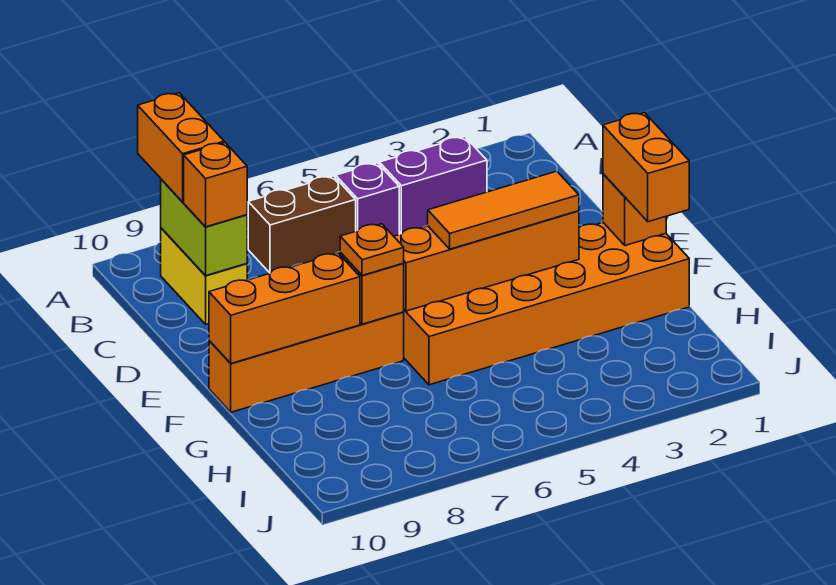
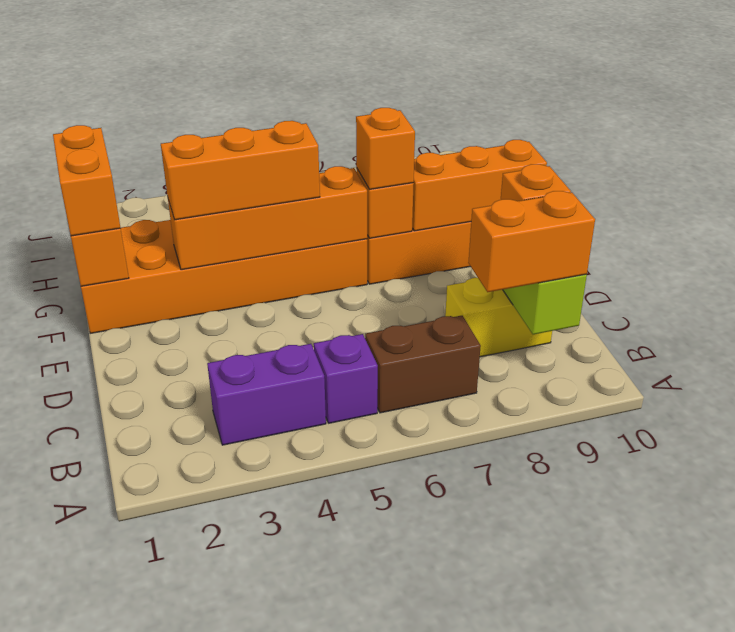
orange 1x2 brick [138,93,224,202] -> orange 1x2 brick turned to [468,191,595,292]
yellow 1x2 brick [161,228,247,324] -> yellow 1x2 brick turned to [445,278,552,357]
orange 1x3 tile [428,171,579,249] -> orange 1x3 brick [161,121,320,220]
orange 1x1 plate [340,224,404,275] -> orange 1x1 brick [356,108,415,189]

